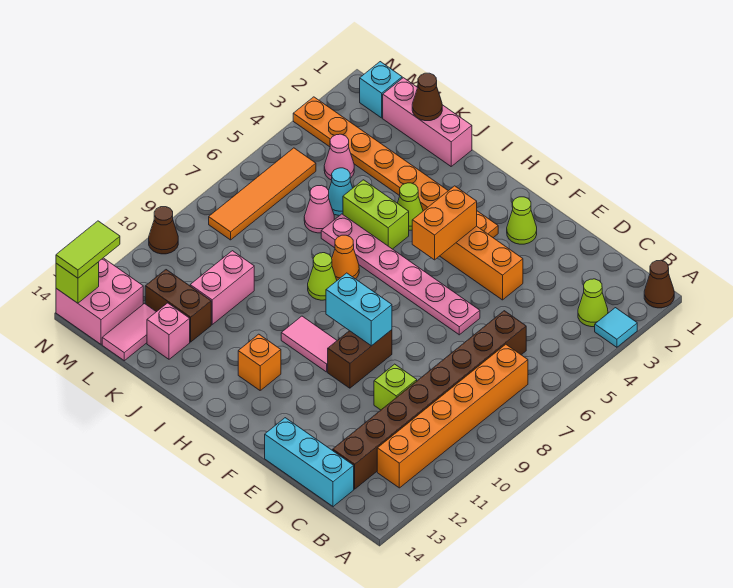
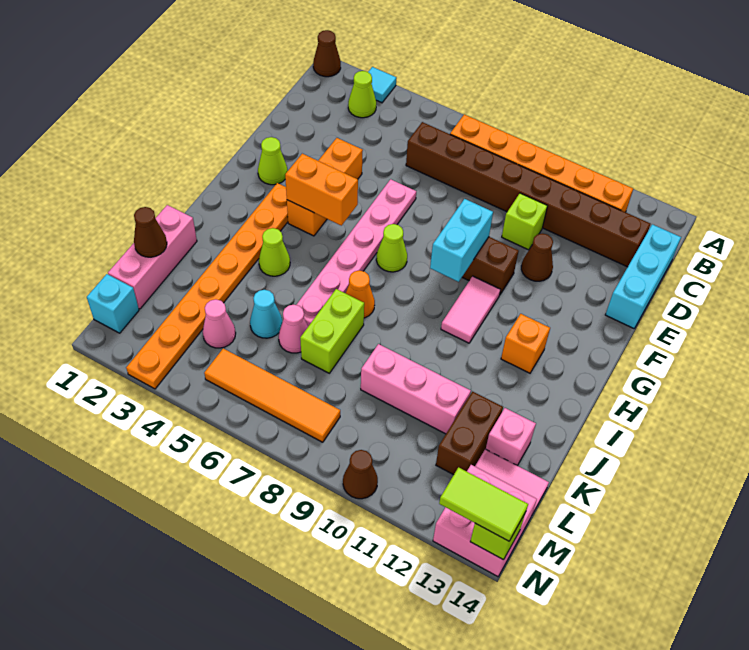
none -> brown 1x1 cone [521,233,553,281]
lime 1x2 brick [343,180,409,249] -> lime 1x2 brick moved to [300,289,364,373]
lime 1x1 cone [308,253,337,300] -> lime 1x1 cone moved to [376,224,407,272]
pink 1x2 brick [190,251,254,324] -> pink 1x3 brick [361,344,471,434]

